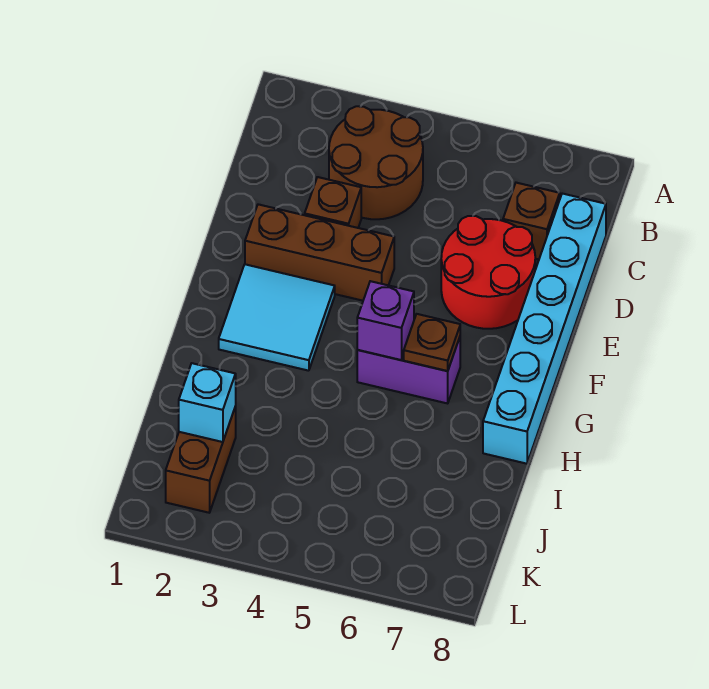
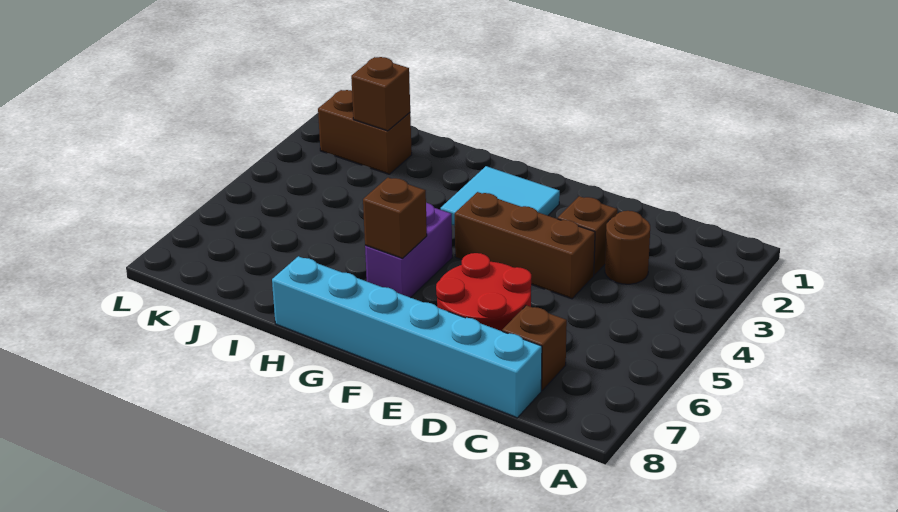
brown 2x2 round brick [329,106,423,219] -> brown 1x1 round brick [605,211,650,284]
brown 1x3 brick [245,204,394,301] -> brown 1x3 brick turned to [455,192,595,299]
purple 1x1 brick [357,281,414,360] -> none
brown 1x1 plate [404,314,460,371] -> brown 1x1 brick [363,178,427,258]
cyan 1x1 brick [179,363,236,442] -> brown 1x1 brick [351,57,410,131]

